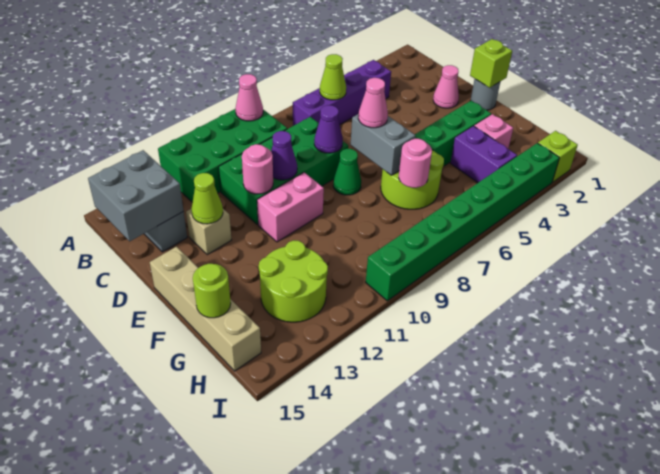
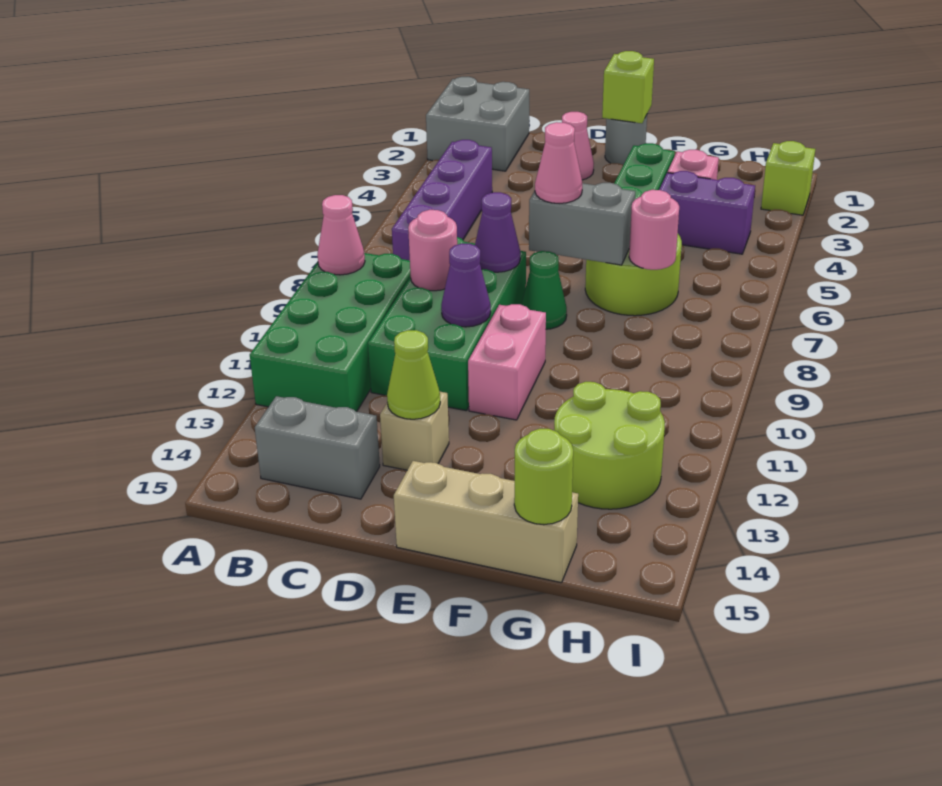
lime 1x1 cone [320,54,346,100] -> none
grey 2x2 brick [88,150,184,241] -> grey 2x2 brick moved to [426,77,529,171]
pink 1x1 round brick [242,144,273,194] -> pink 1x1 round brick moved to [408,210,457,291]
tan 1x4 brick [150,246,261,371] -> tan 1x3 brick [394,461,578,583]
green 1x8 brick [366,143,559,301] -> none

